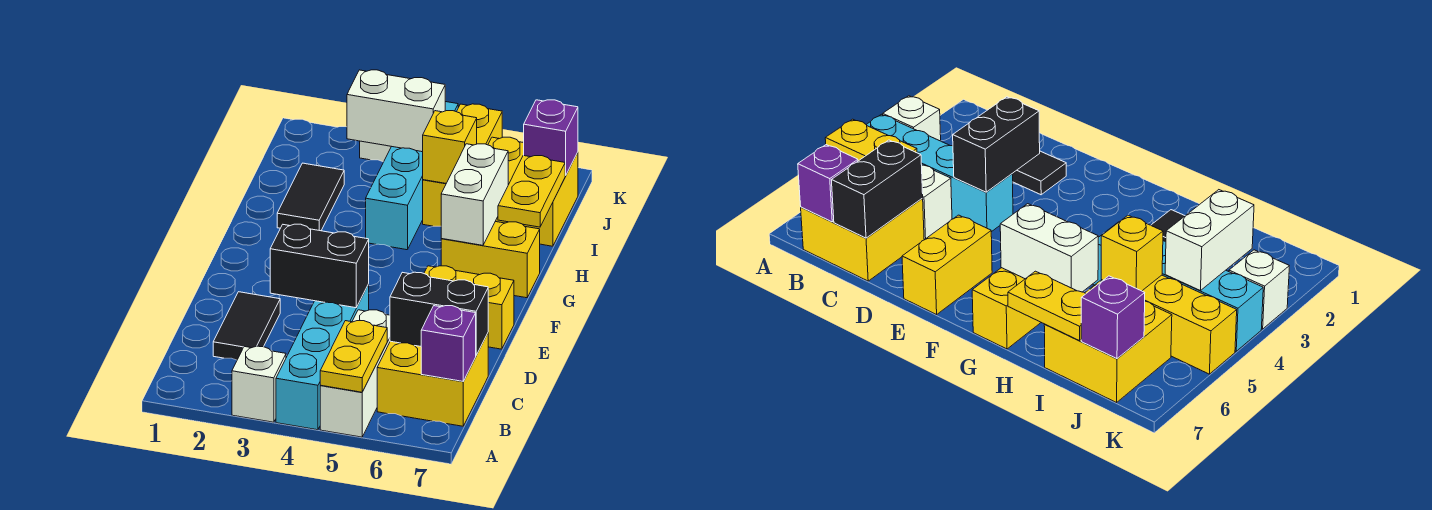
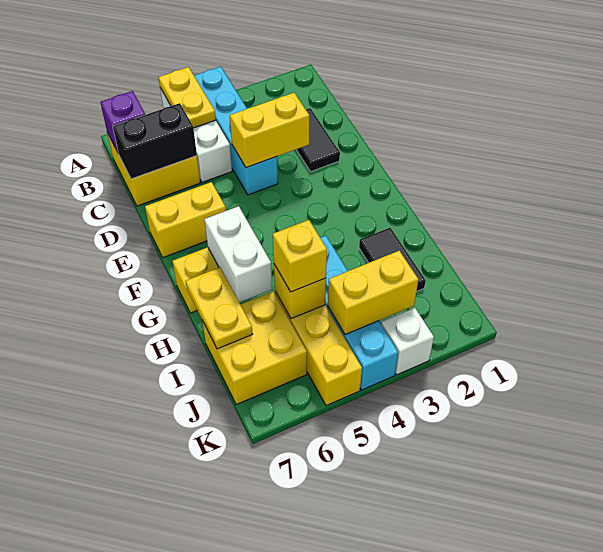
white 1x1 brick [232,346,286,422] -> none
black 1x2 brick [270,224,369,308] -> yellow 1x2 brick [230,93,309,168]
none -> yellow 1x1 brick [273,220,327,292]
white 1x2 brick [347,70,445,152] -> yellow 1x2 brick [328,251,418,335]
purple 1x1 brick [524,100,578,175] -> none

